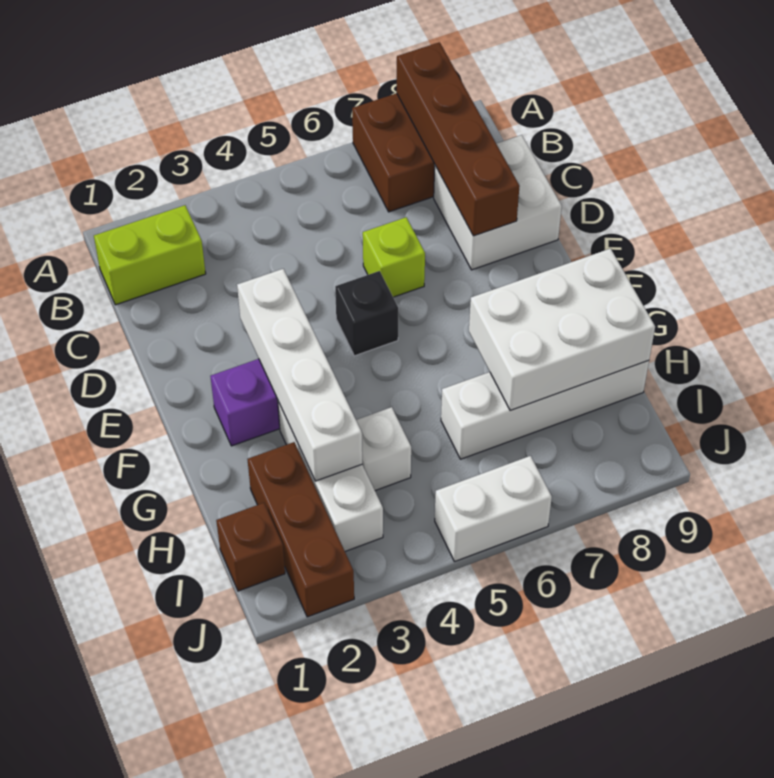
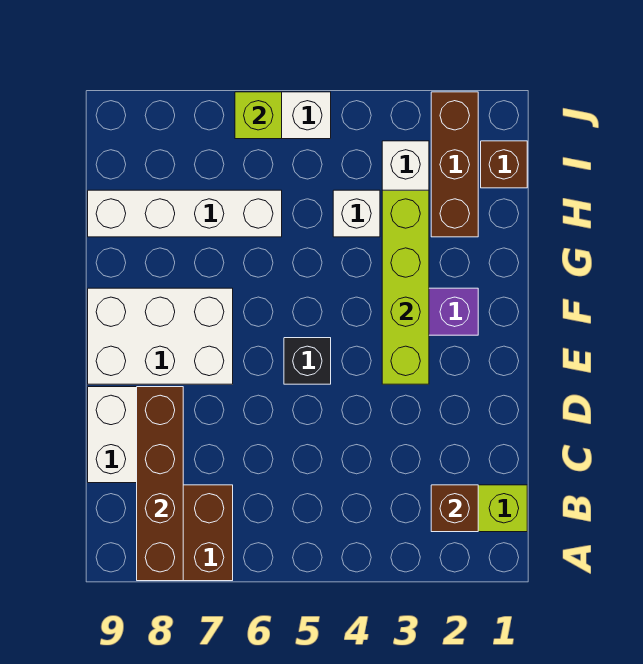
none -> brown 1x1 brick [431,485,478,532]
lime 1x1 brick [363,217,425,297] -> lime 1x1 brick moved to [235,92,282,139]
white 1x4 brick [237,269,362,481] -> lime 1x4 brick [382,190,429,384]
white 2x3 brick [469,249,655,411] -> white 2x3 brick moved to [88,288,233,384]

